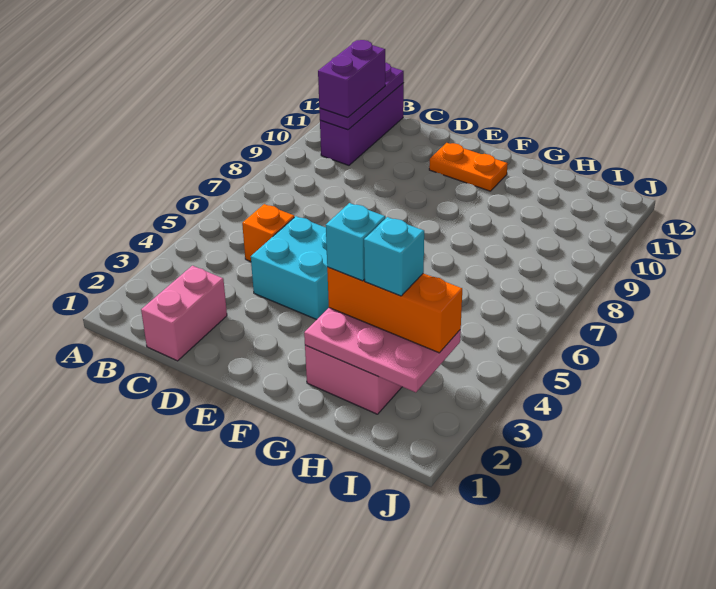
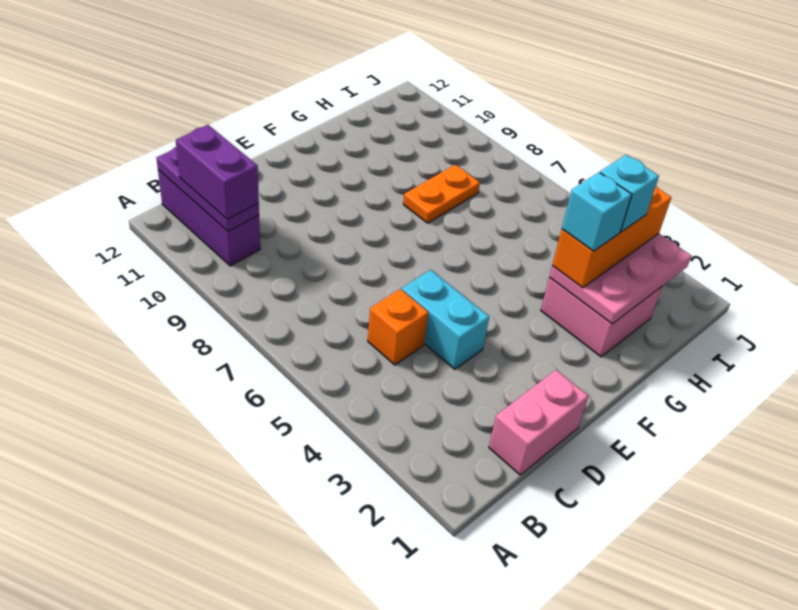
pink 1x2 brick [141,266,227,361] -> pink 1x2 brick turned to [489,370,589,475]
cyan 2x2 brick [251,216,329,320] -> cyan 1x2 brick [402,270,489,369]
orange 1x2 plate [429,143,508,191] -> orange 1x2 plate moved to [403,165,480,223]

